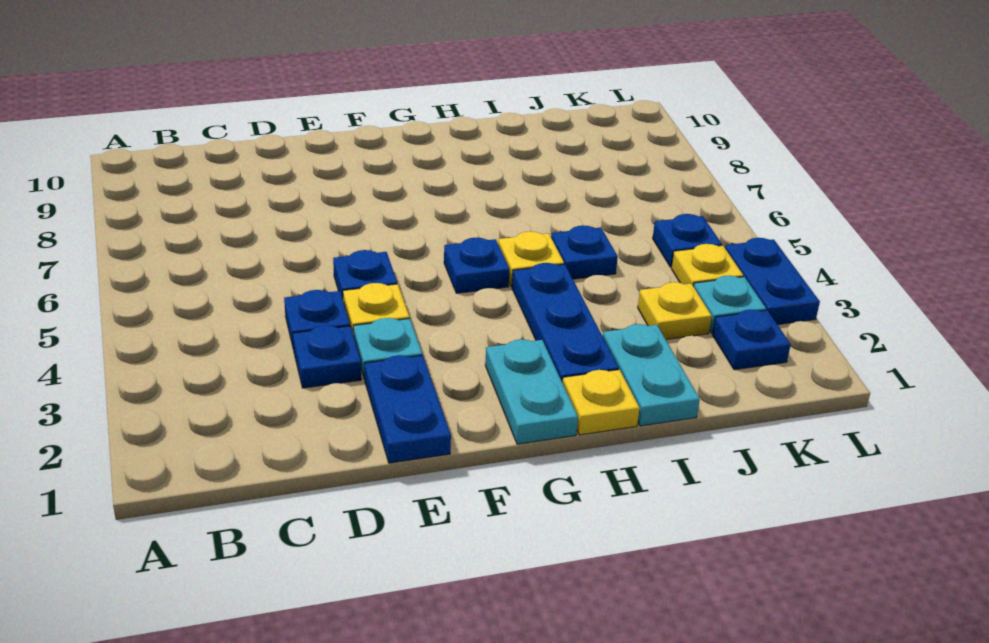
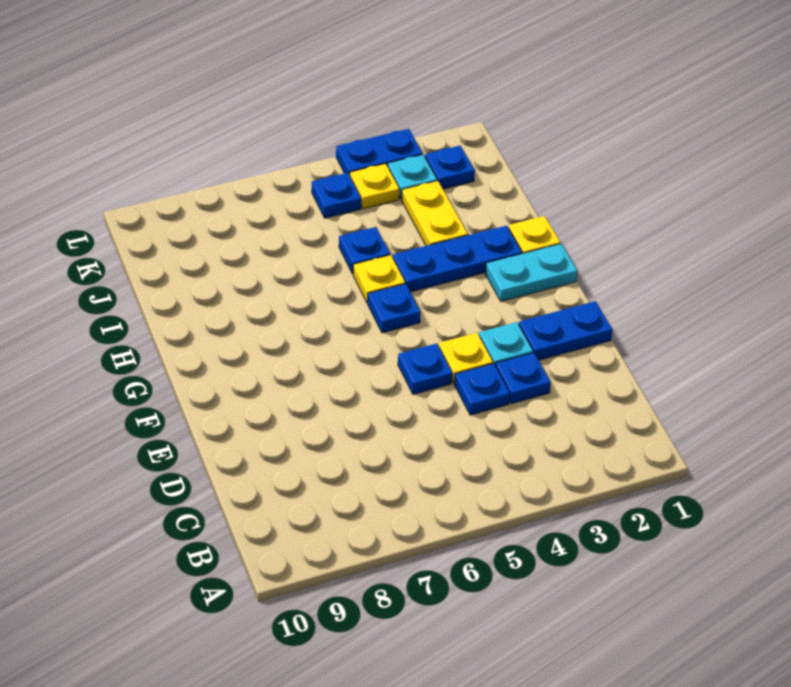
cyan 1x2 plate [603,324,700,426] -> none
yellow 1x1 plate [638,282,712,339] -> yellow 1x2 plate [402,181,468,246]

